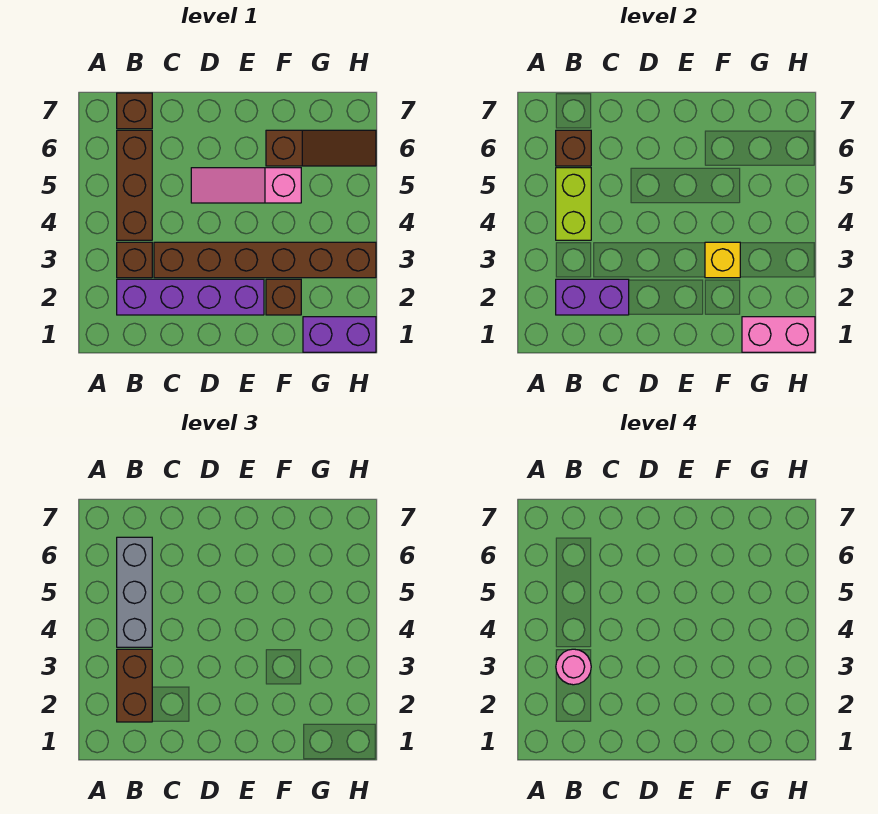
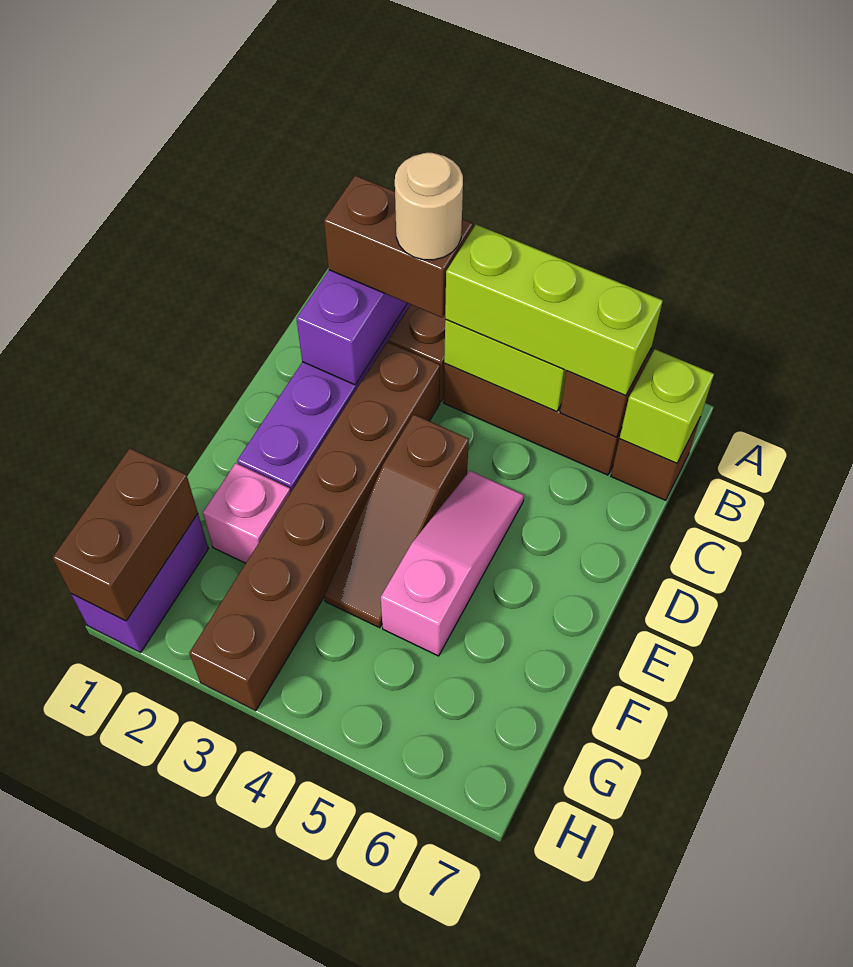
pink 1x1 round brick [556,649,591,685] -> tan 1x1 round brick [395,153,463,260]
grey 1x3 brick [117,537,152,647] -> lime 1x3 brick [445,225,663,396]
none -> lime 1x1 brick [620,349,714,463]
brown 1x1 brick [266,279,301,315] -> pink 1x1 brick [203,463,291,563]
yellow 1x1 brick [705,242,740,278] -> none
brown 1x3 slope [266,130,376,166] -> brown 1x3 slope moved to [324,415,469,628]
pink 1x2 brick [742,317,815,352] -> brown 1x2 brick [52,448,198,621]

